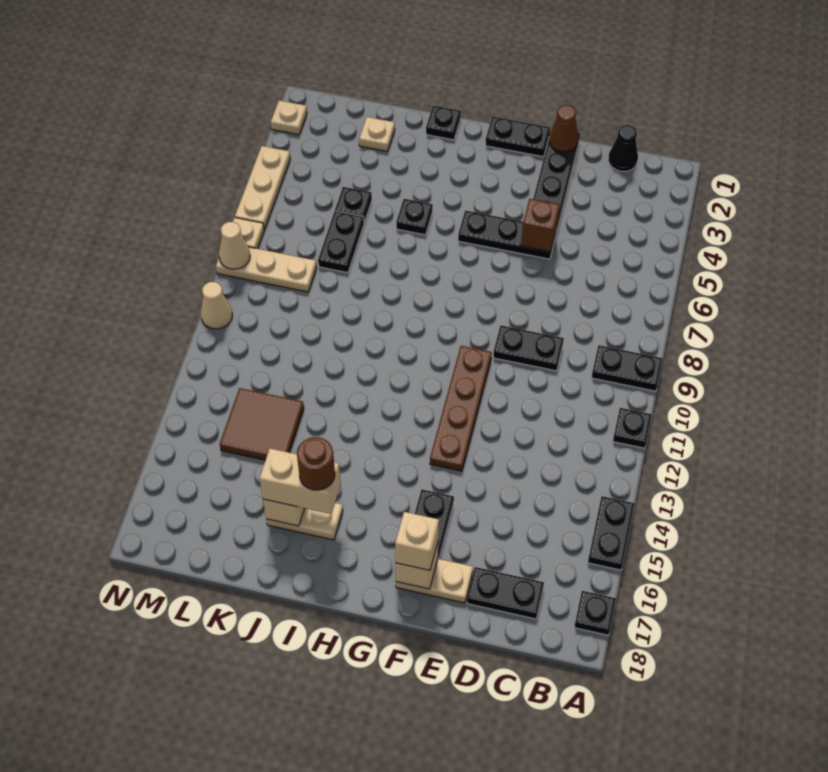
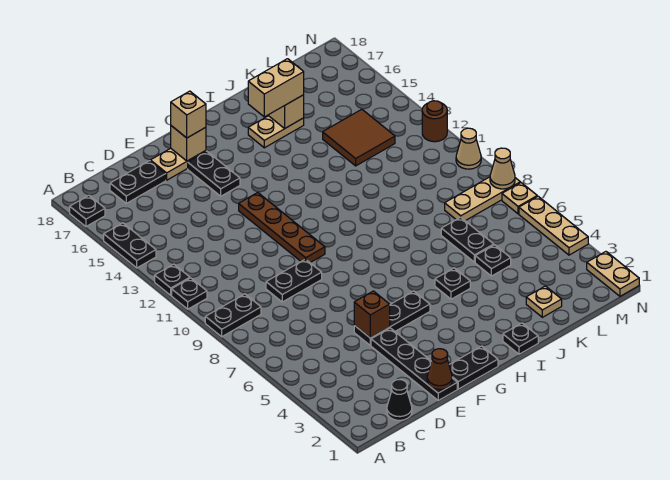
none -> black 1x1 plate [155,264,190,295]
brown 1x1 round brick [297,437,335,490] -> brown 1x1 round brick moved to [422,101,447,142]
tan 1x1 plate [271,100,307,135] -> tan 1x2 plate [587,252,639,296]

